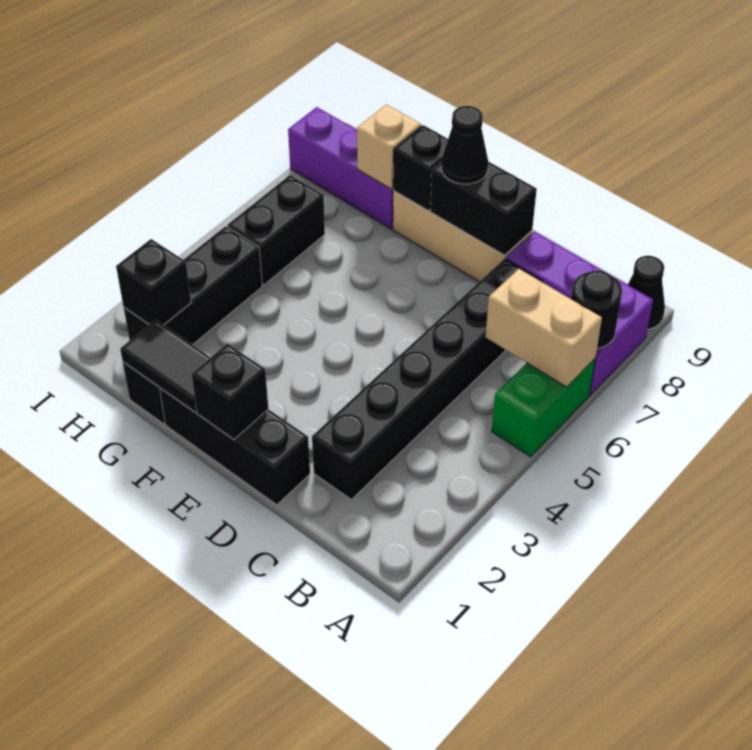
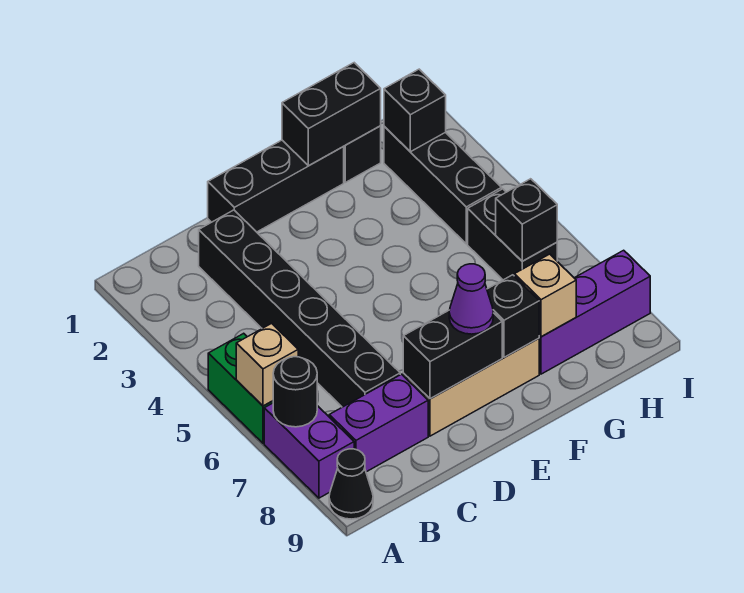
tan 1x2 brick [486,269,602,387] -> tan 1x1 brick [236,323,298,406]
black 1x1 brick [192,344,269,440] -> black 1x1 brick moved to [496,179,557,261]
black 1x1 cone [441,106,488,184] -> purple 1x1 cone [449,264,493,334]
black 1x2 tile [120,320,211,412] -> black 1x2 brick [282,63,381,166]

